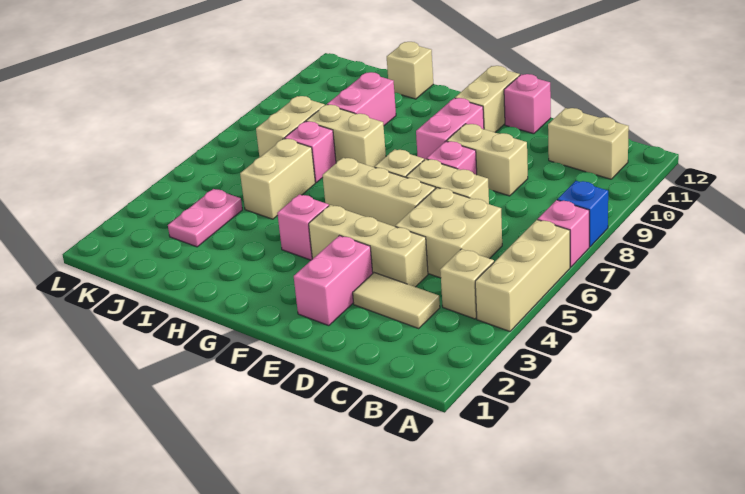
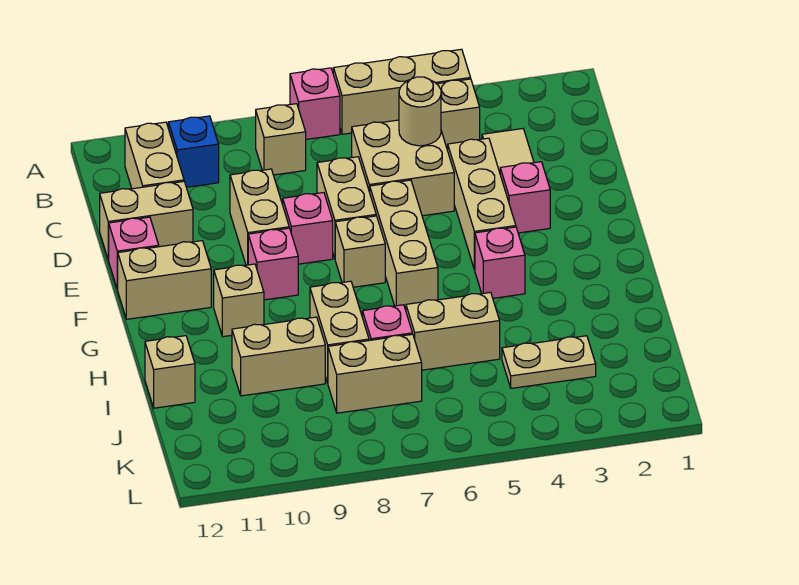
blue 1x1 brick [557,181,608,247] -> blue 1x1 brick moved to [168,116,219,187]
none -> tan 1x1 brick [256,104,306,175]
none -> tan 1x1 round brick [399,77,441,146]
none -> tan 1x2 brick [100,181,193,260]
pink 1x2 brick [294,236,373,326] -> pink 1x1 brick [500,162,550,233]
pink 1x2 brick [416,98,484,160] -> pink 1x1 brick [248,228,298,300]
none -> tan 1x1 brick [214,264,264,337]
pink 1x2 brick [327,72,396,126] -> tan 1x2 brick [232,317,325,396]
pink 1x2 plate [168,189,242,247] -> tan 1x2 plate [502,336,596,388]

